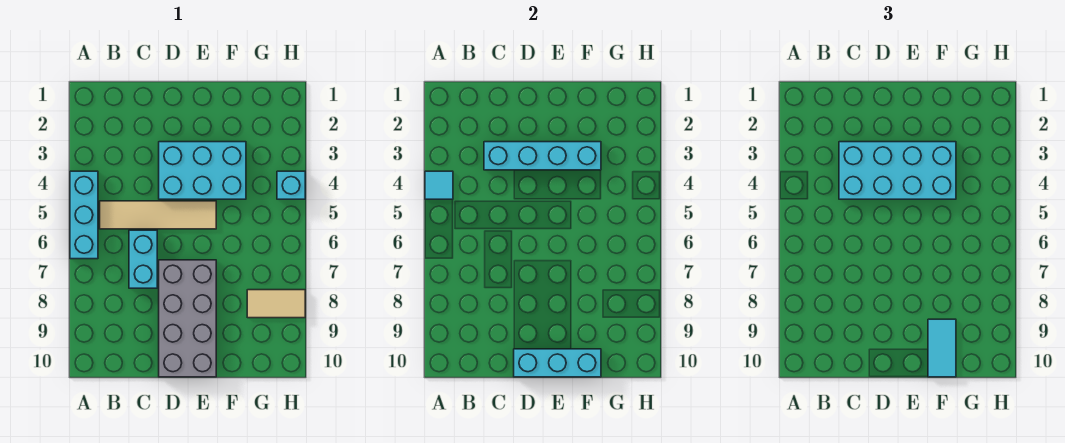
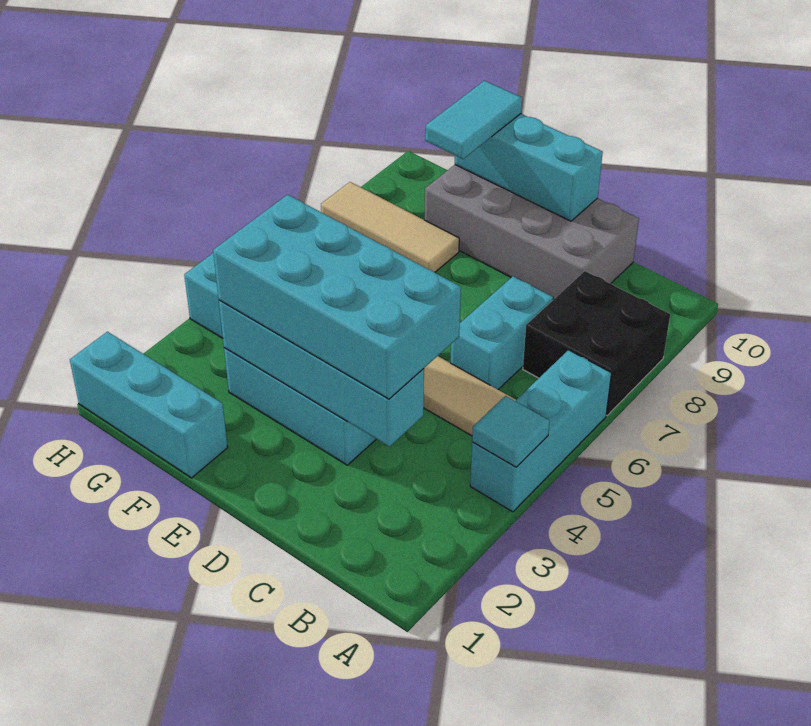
none -> black 2x2 brick [523,271,670,415]
grey 2x4 brick [159,260,216,377] -> grey 2x4 brick turned to [425,165,639,299]
none -> cyan 1x3 brick [70,332,228,478]
tan 1x2 tile [247,290,305,318] -> tan 1x3 tile [321,182,459,272]

